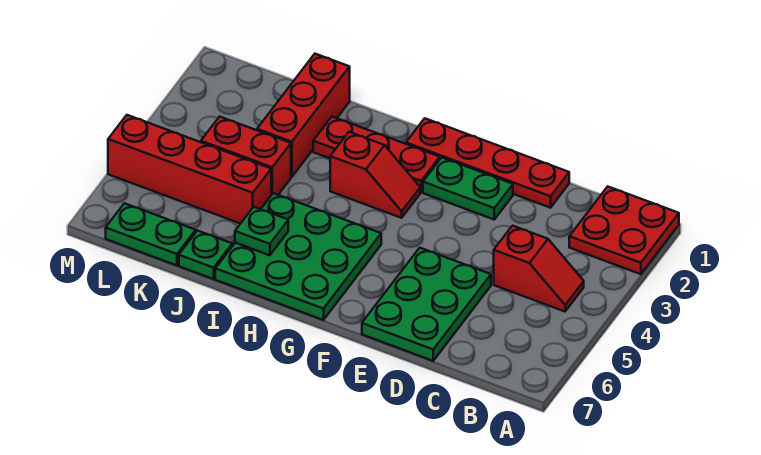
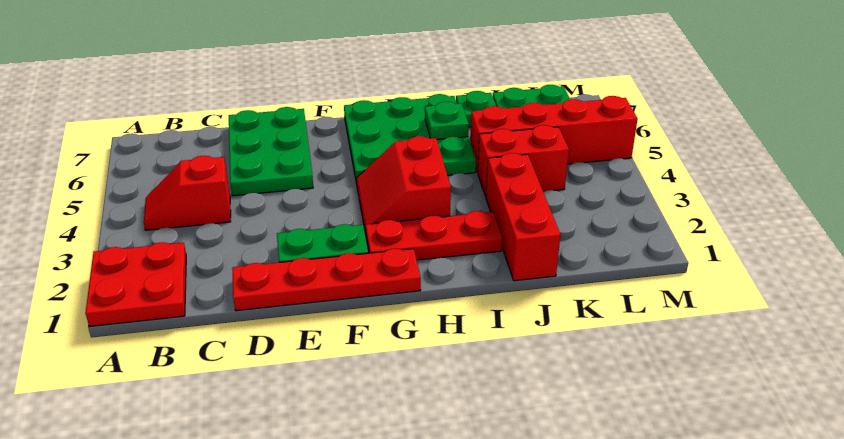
red 1x2 slope [330,132,420,218] -> red 2x2 slope [356,136,451,233]

